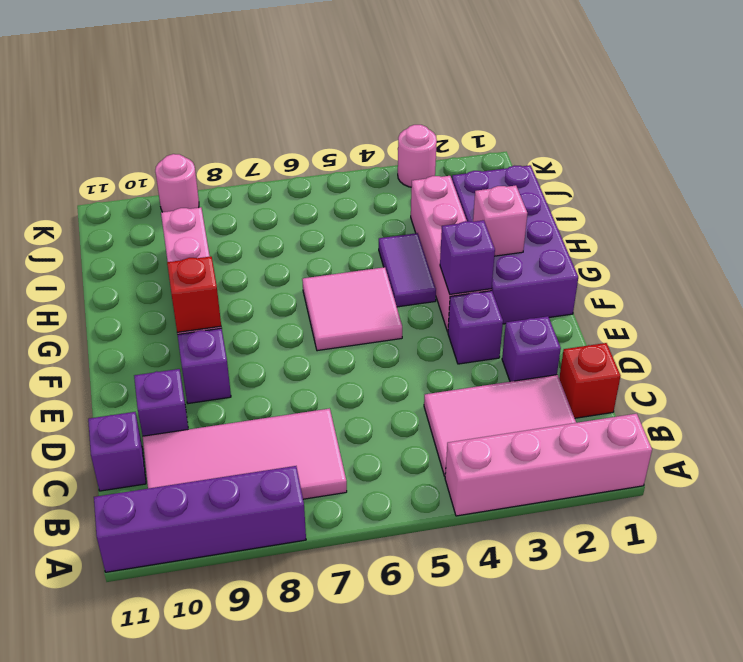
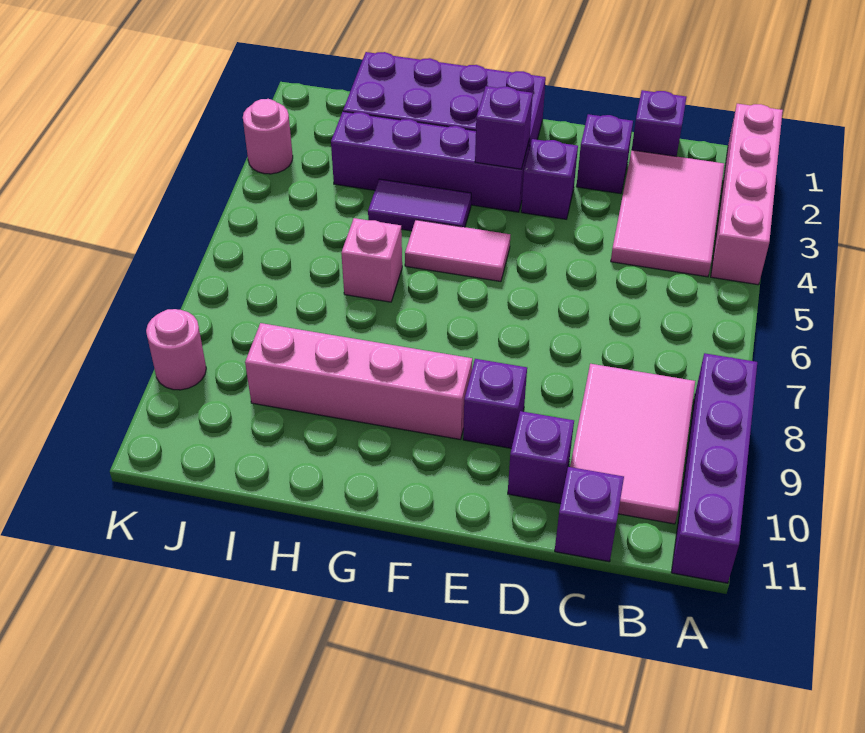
pink 2x4 tile [143,408,347,499] -> pink 2x3 tile [570,364,695,524]
red 1x1 brick [559,343,620,418] -> purple 1x1 brick [632,90,687,156]
pink 1x4 brick [411,176,491,332] -> purple 1x4 brick [331,112,530,212]
pink 2x2 tile [302,267,402,351] -> pink 1x2 tile [405,220,510,281]
red 1x1 brick [167,256,221,332] -> none
pink 1x1 brick [473,185,528,256] -> pink 1x1 brick moved to [341,218,402,302]

